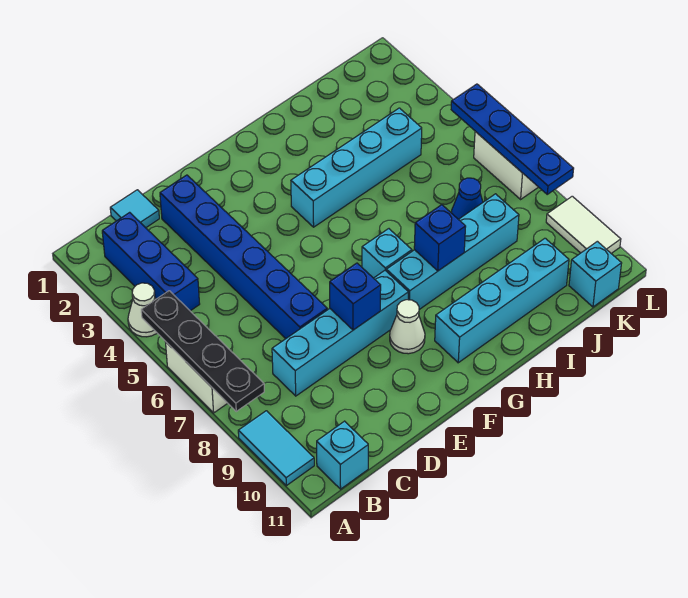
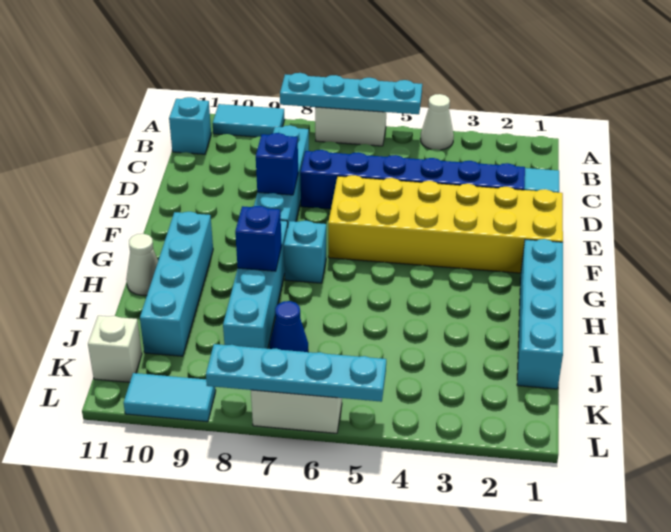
black 1x4 plate [141,291,264,411] -> cyan 1x4 plate [280,73,422,114]
blue 1x3 brick [102,212,200,311] -> none
none -> yellow 2x6 brick [328,175,563,273]
white 1x1 cone [390,300,425,354] -> white 1x1 cone moved to [126,234,158,295]
cyan 1x4 brick [291,108,422,227] -> cyan 1x4 brick moved to [517,239,563,389]
cyan 1x1 brick [569,241,622,307] -> white 1x1 brick [88,316,142,382]
blue 1x4 plate [451,84,574,194] -> cyan 1x4 plate [206,344,386,402]
white 1x2 tile [546,196,621,253] -> cyan 1x2 tile [124,373,216,422]

